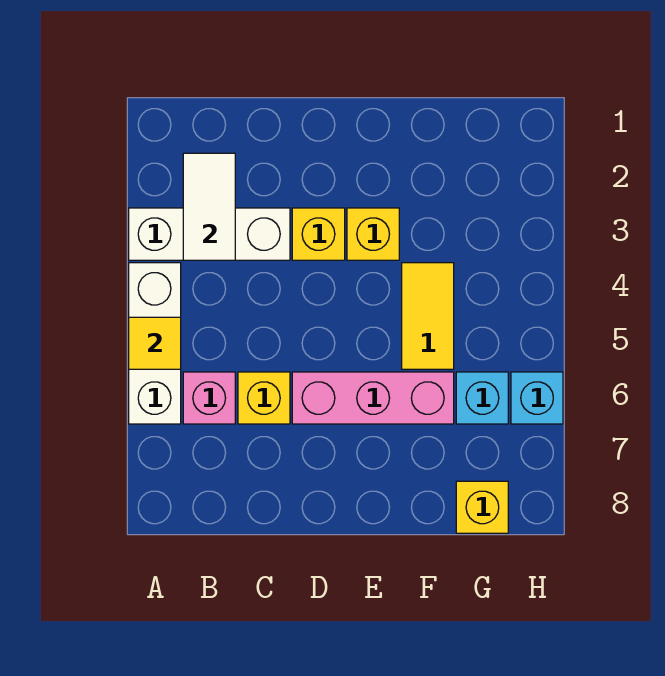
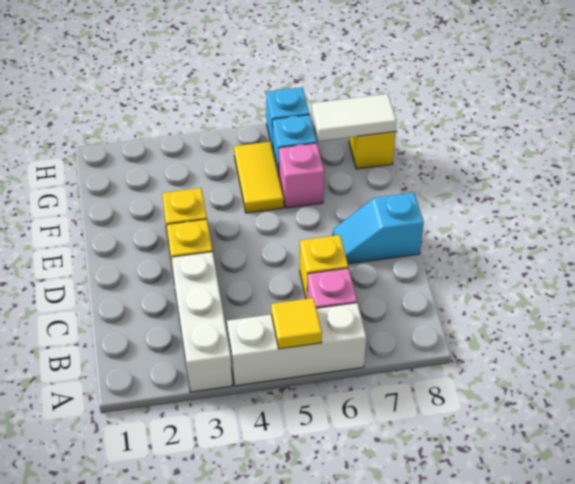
white 1x2 tile [183,153,235,260] -> white 1x2 tile moved to [312,94,396,141]
pink 1x3 brick [292,372,454,424] -> pink 1x1 brick [279,143,324,208]
none -> cyan 1x2 slope [333,193,423,264]
yellow 1x2 tile [402,263,454,369] -> yellow 1x2 tile turned to [234,142,284,213]

